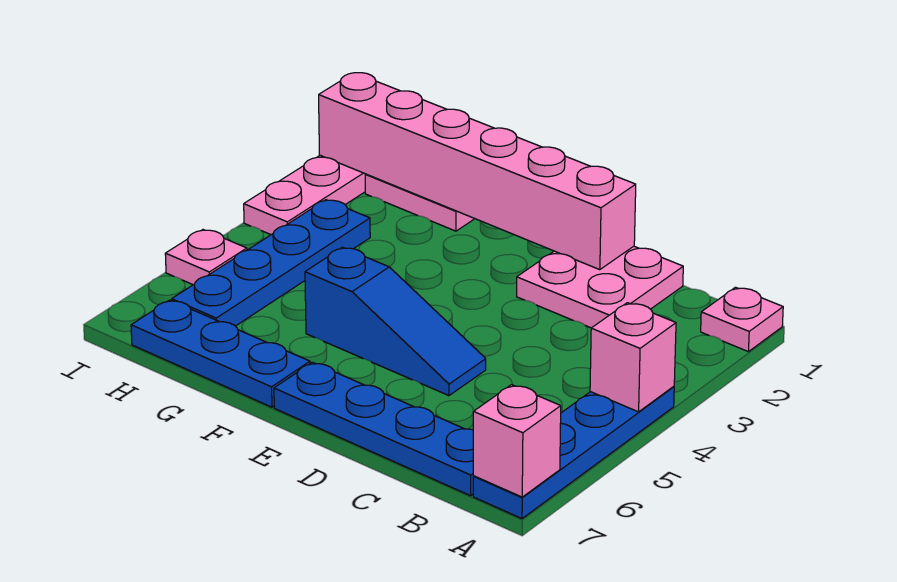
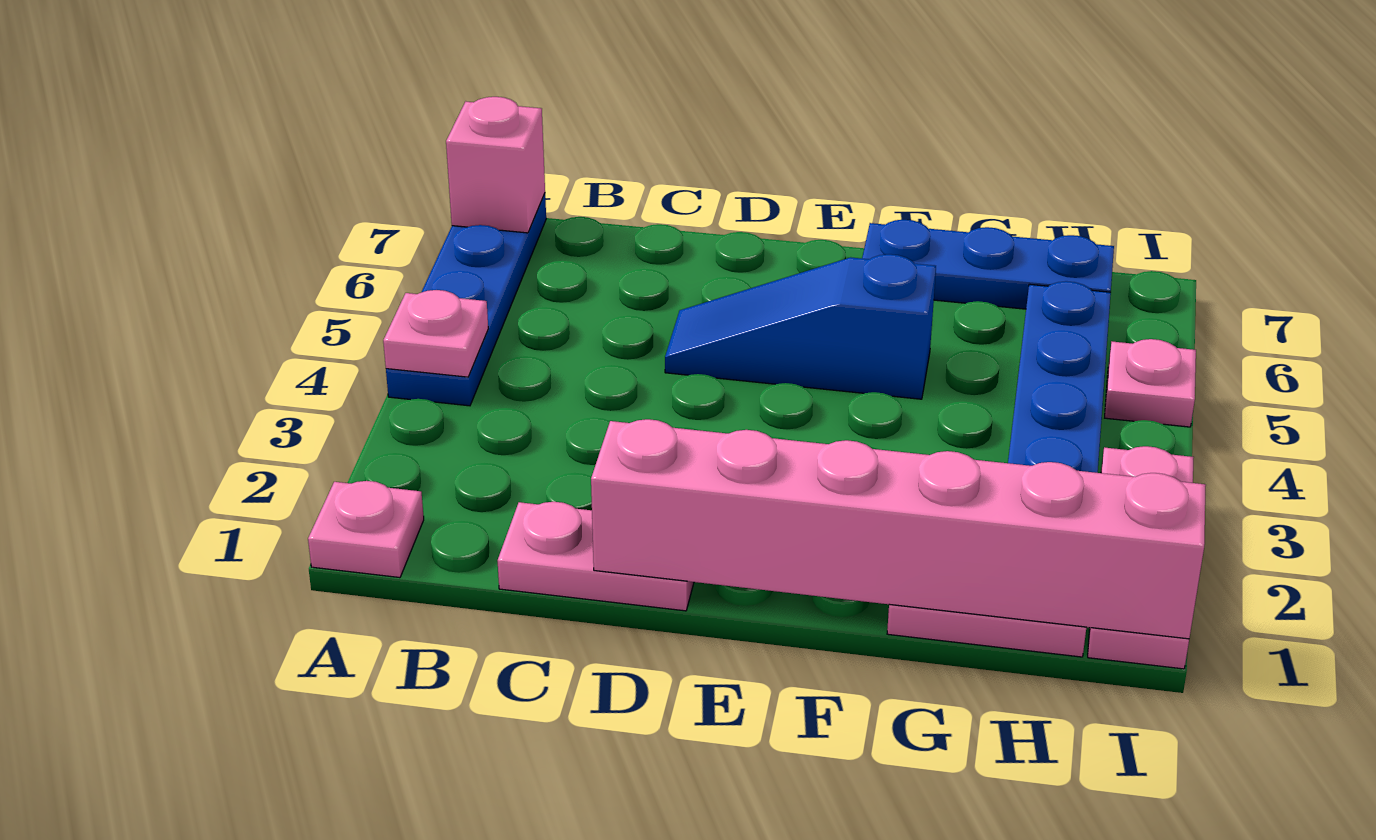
pink 1x1 brick [590,303,676,412] -> pink 1x1 plate [383,290,488,377]
blue 1x4 plate [274,362,473,496] -> none
pink 2x2 plate [517,246,683,328] -> pink 1x2 plate [497,502,694,611]

